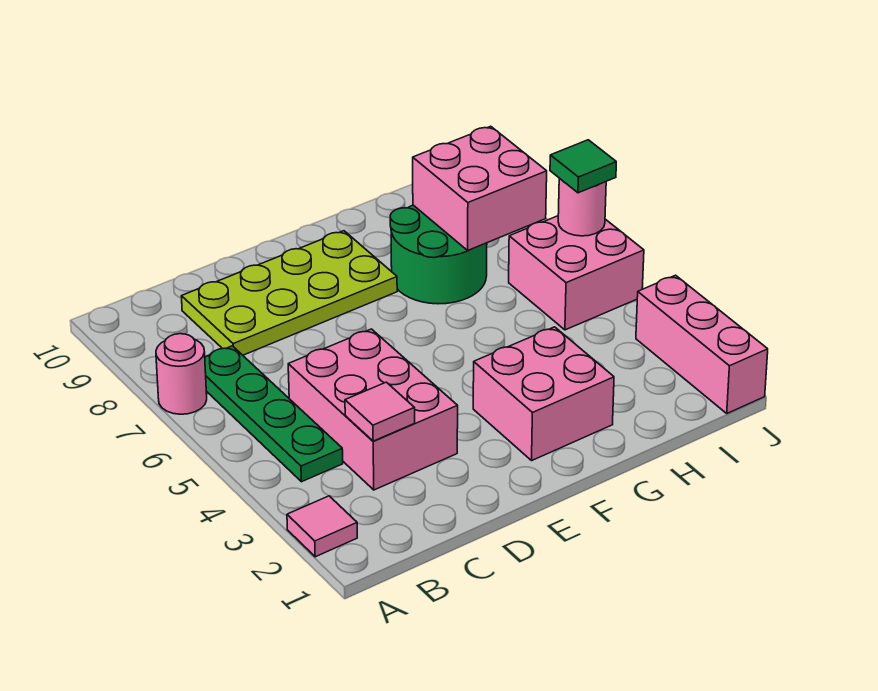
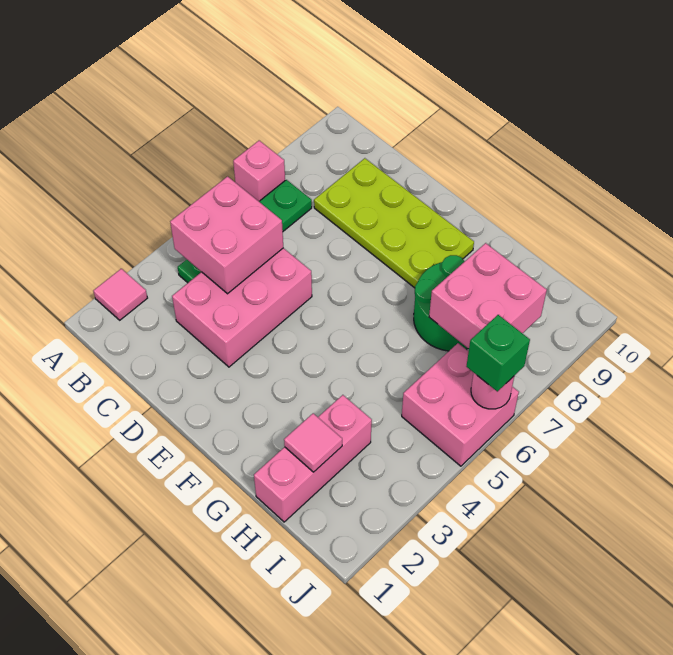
pink 1x1 round brick [156,334,207,414] -> pink 1x1 brick [233,141,285,201]
pink 1x1 tile [345,382,415,441] -> pink 1x1 tile moved to [284,413,342,472]
pink 2x2 brick [473,327,614,460] -> pink 2x2 brick moved to [170,176,283,294]
pink 1x3 brick [636,275,768,413] -> pink 1x3 brick moved to [254,395,372,522]
green 1x1 tile [550,140,616,193] -> green 1x1 brick [466,315,530,391]

